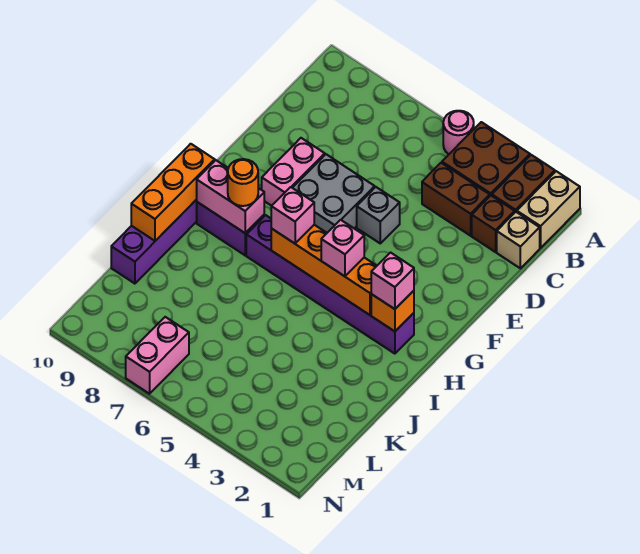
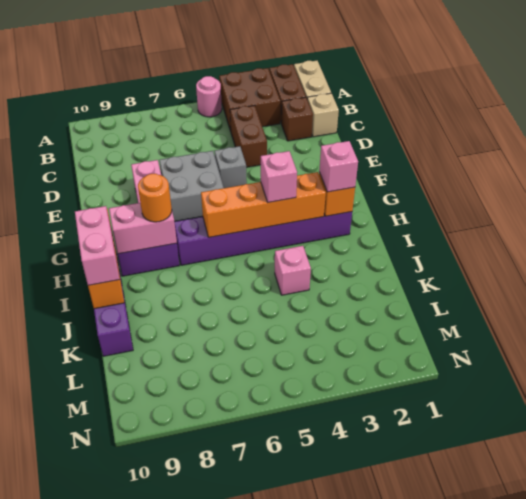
brown 1x2 brick [422,163,490,236] -> brown 1x2 brick turned to [230,106,267,167]
pink 1x1 brick [271,187,314,243] -> pink 1x1 brick moved to [275,246,311,295]
pink 1x2 brick [126,317,189,394] -> pink 1x2 brick moved to [75,206,120,285]

